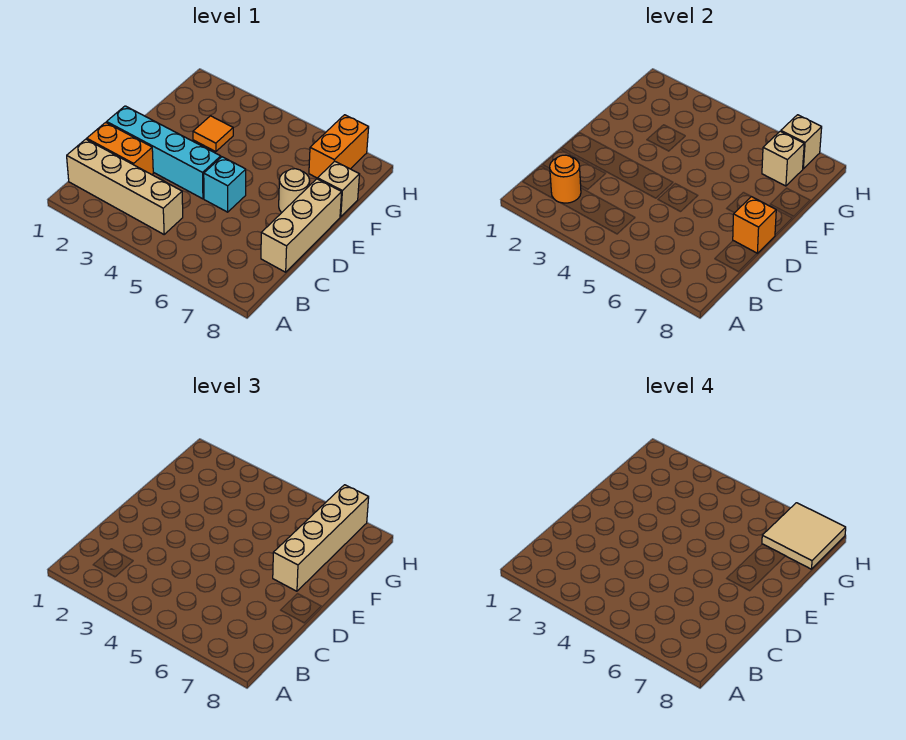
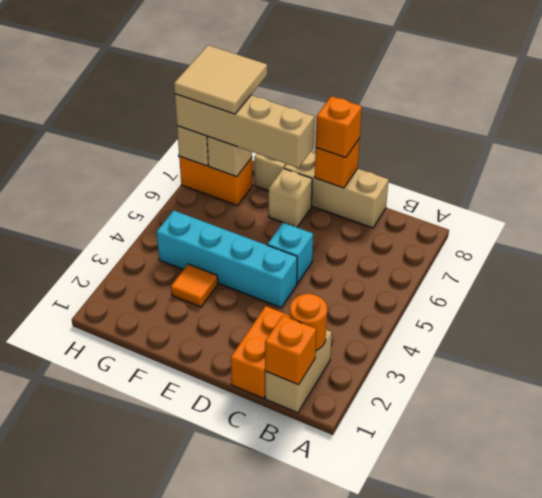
tan 1x4 brick [67,139,183,234] -> tan 1x2 brick [265,330,332,413]
none -> orange 1x1 brick [265,316,316,385]
cyan 1x4 brick [107,106,221,199] -> cyan 1x4 brick turned to [157,210,297,308]
none -> orange 1x1 brick [316,96,362,158]
tan 1x1 round brick [279,169,310,213] -> tan 1x1 brick [269,169,312,227]

